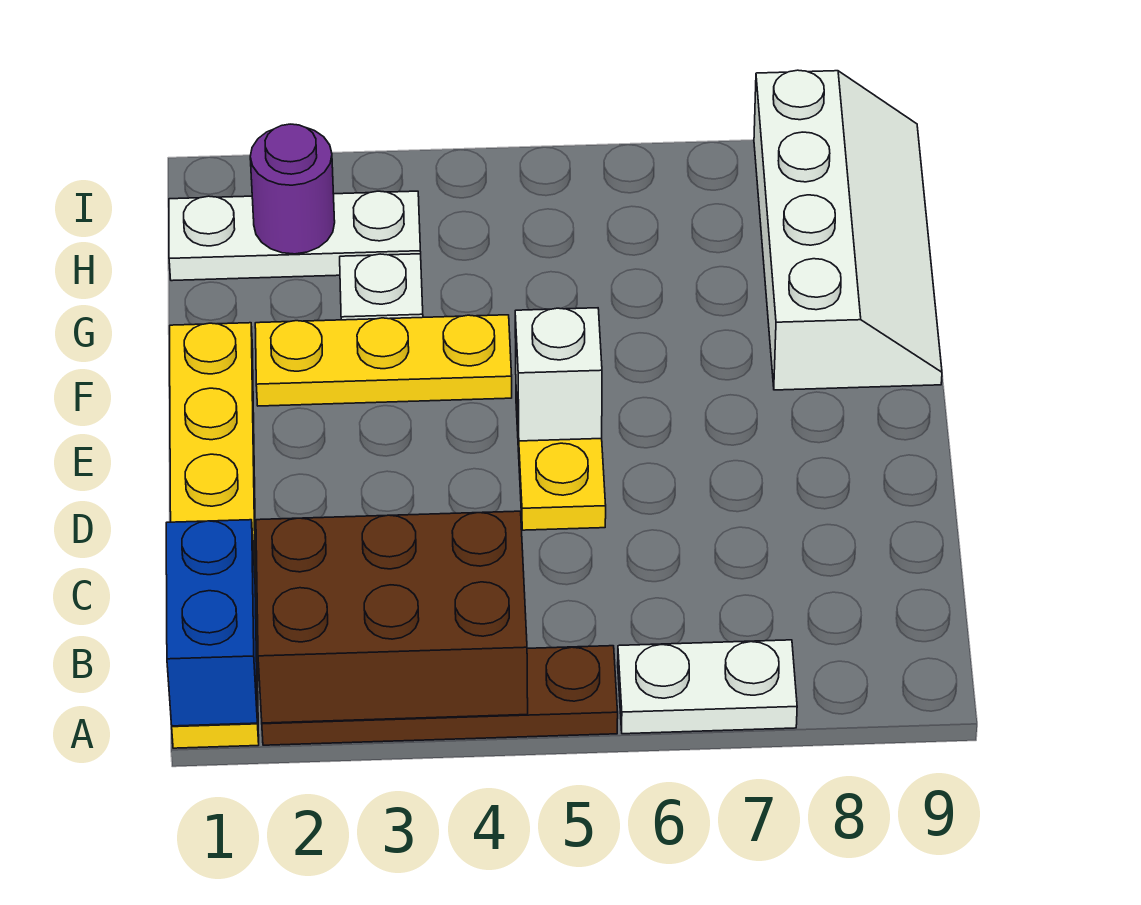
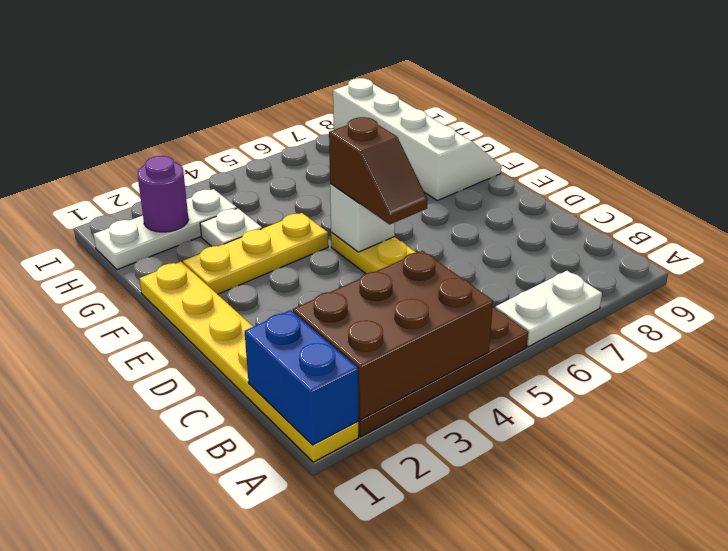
none -> brown 1x2 slope [329,117,428,224]

